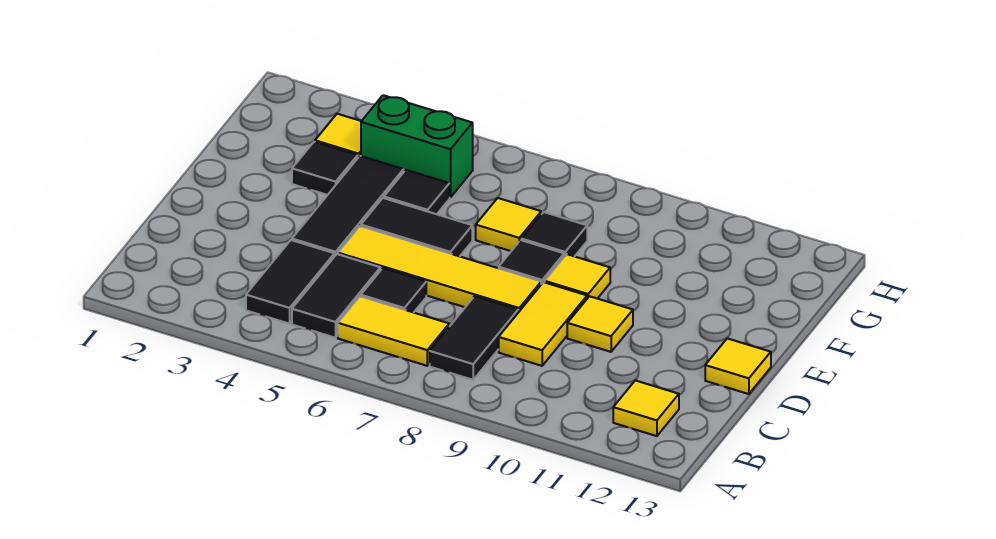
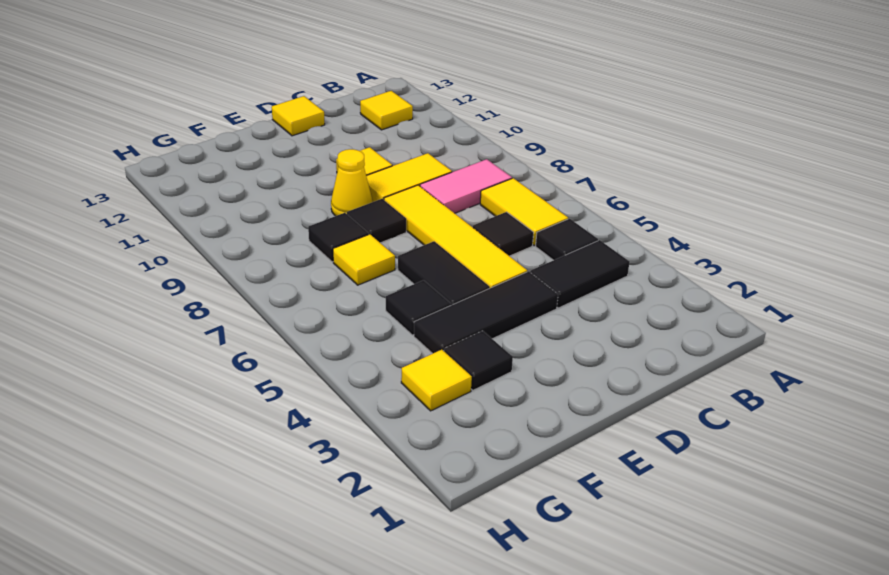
black 1x2 tile [292,254,380,338] -> black 1x1 tile [536,219,598,260]
black 1x2 tile [430,296,518,380] -> pink 1x2 tile [420,159,512,213]
yellow 1x1 tile [545,254,610,299] -> yellow 1x1 cone [331,149,373,216]
green 1x2 brick [361,95,473,197] -> none

